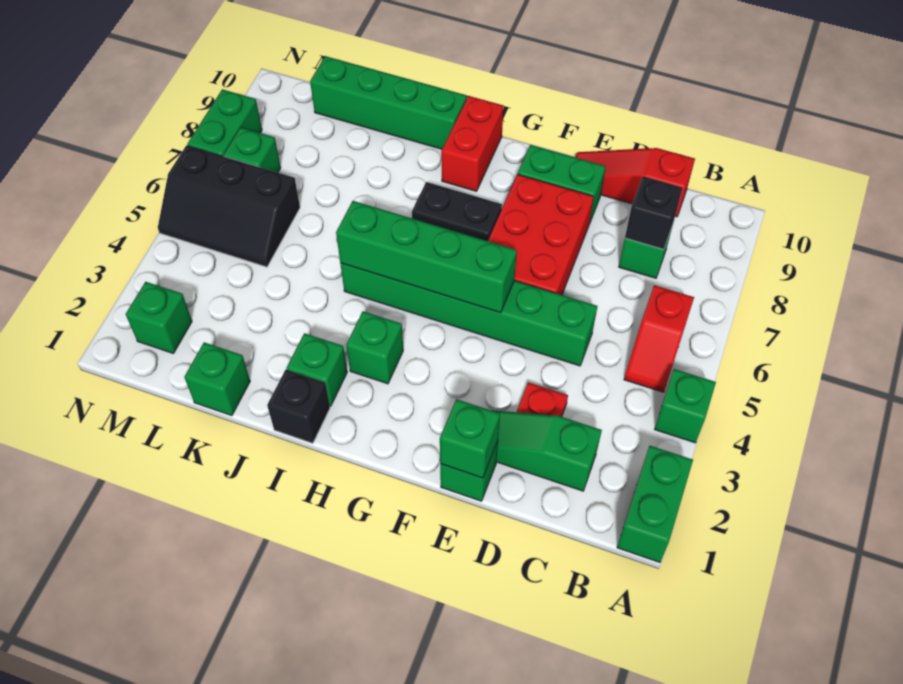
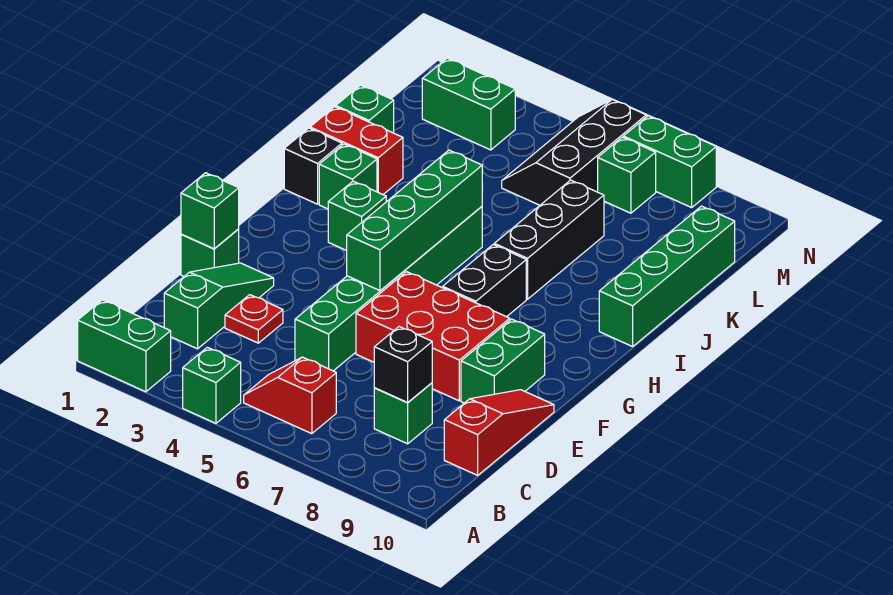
red 1x2 brick [441,96,504,191] -> red 1x2 brick moved to [310,107,403,194]
none -> black 1x3 brick [494,180,604,299]
green 1x1 brick [126,282,192,353] -> green 1x2 brick [422,58,515,150]

